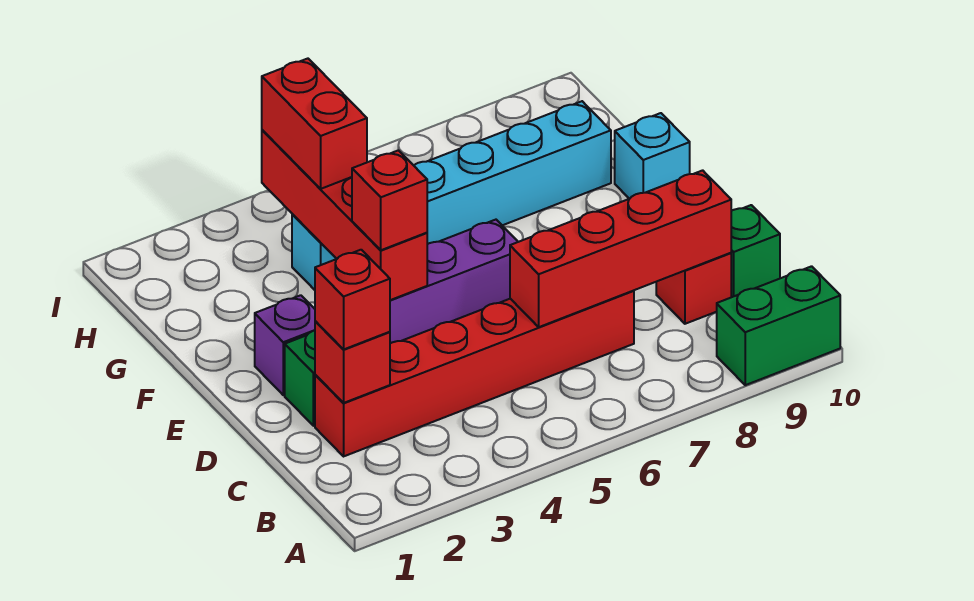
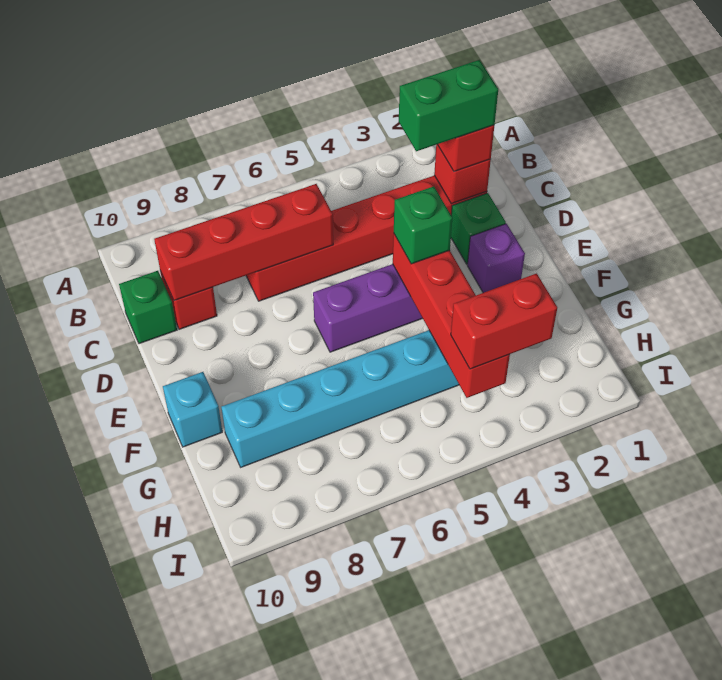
green 1x2 brick [717,266,840,385] -> green 1x2 brick moved to [399,60,498,151]
red 1x1 brick [352,150,427,250] -> green 1x1 brick [394,186,453,264]
red 1x2 brick [262,59,367,189] -> red 1x2 brick turned to [451,273,557,369]

